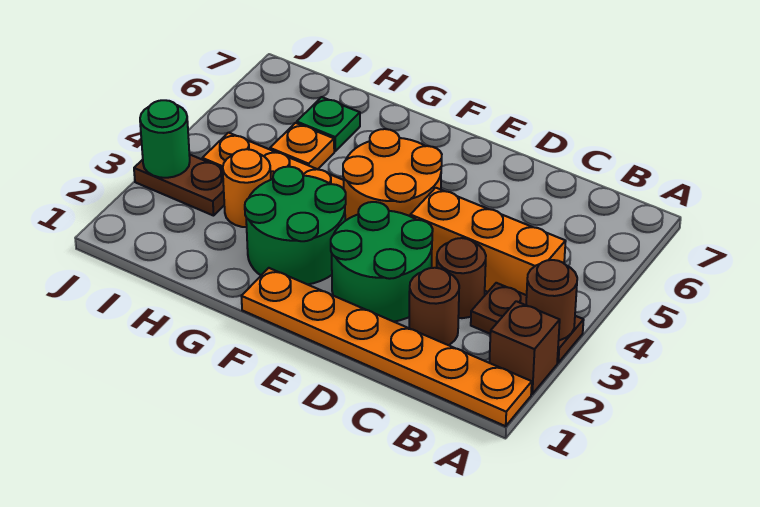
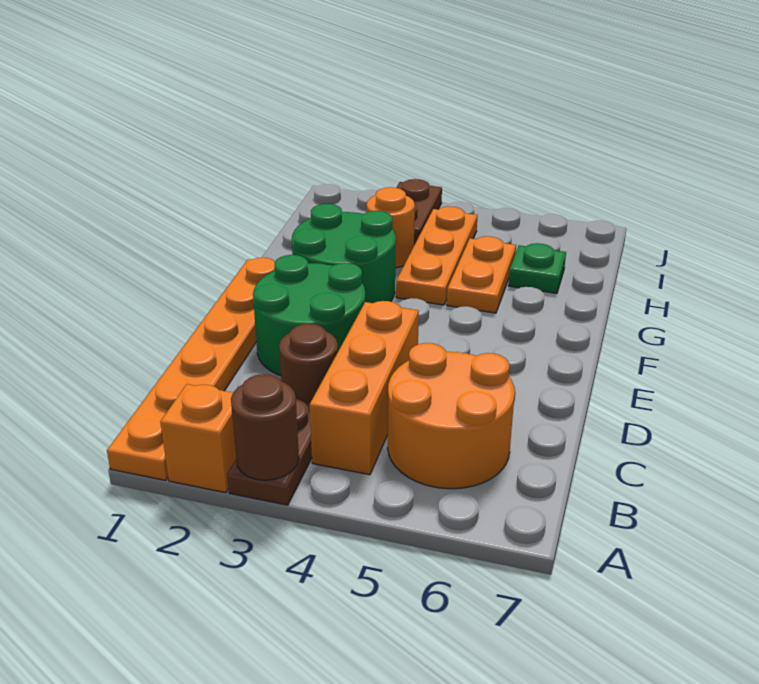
brown 1x1 brick [489,301,560,394] -> orange 1x1 brick [160,384,236,493]
brown 1x1 round brick [409,268,459,345] -> none
orange 2x2 round brick [343,129,442,221] -> orange 2x2 round brick moved to [388,343,515,489]
orange 1x1 plate [270,123,334,169] -> orange 1x2 plate [447,236,516,313]
green 1x1 round brick [140,100,190,178] -> none

